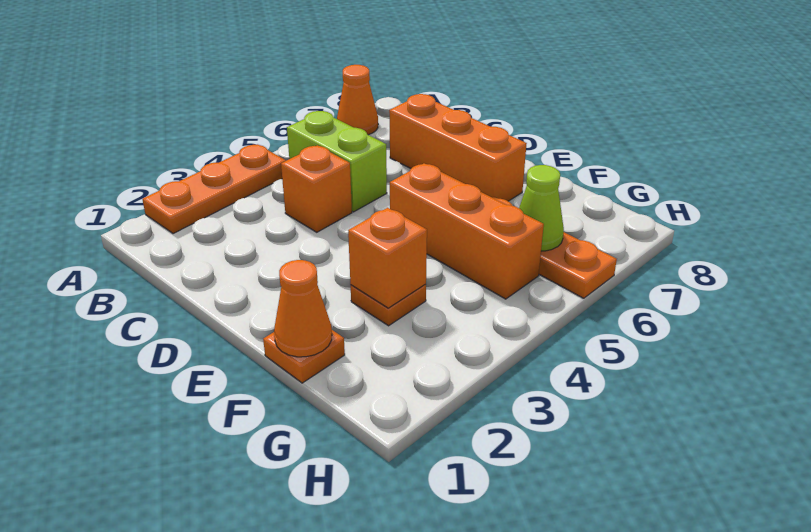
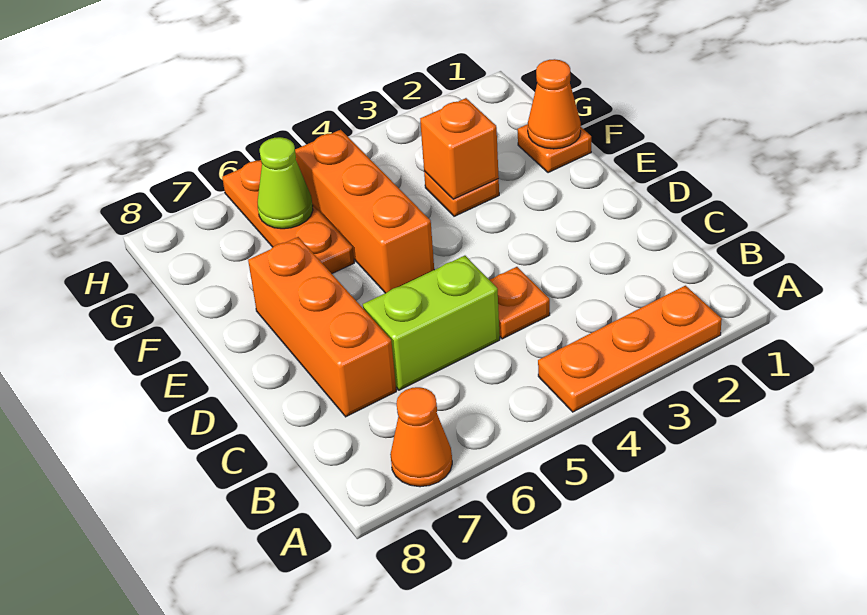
lime 1x2 brick [287,111,387,212] -> lime 1x2 brick turned to [363,256,500,390]
orange 1x1 brick [281,145,352,232] -> orange 1x1 plate [490,267,550,339]

